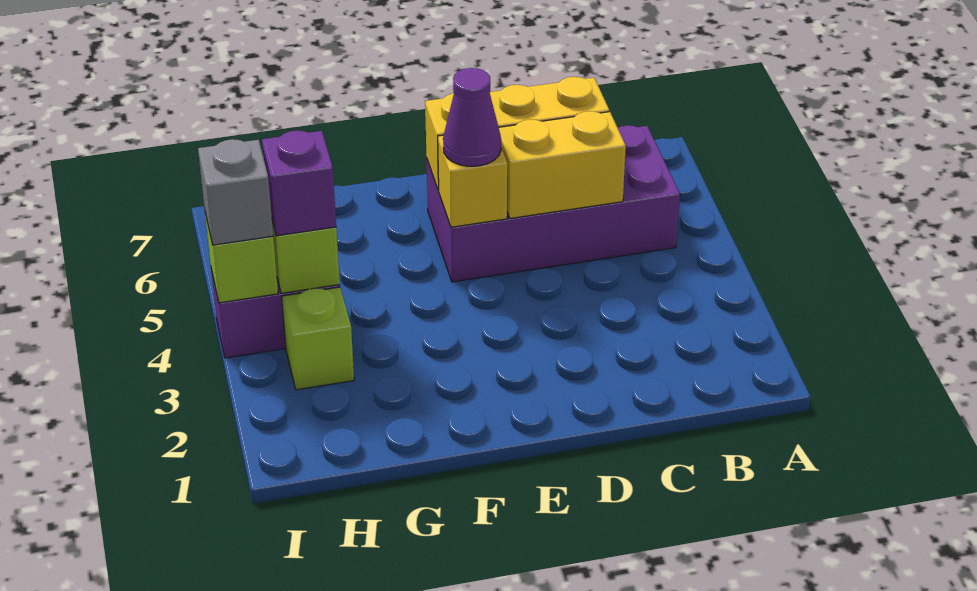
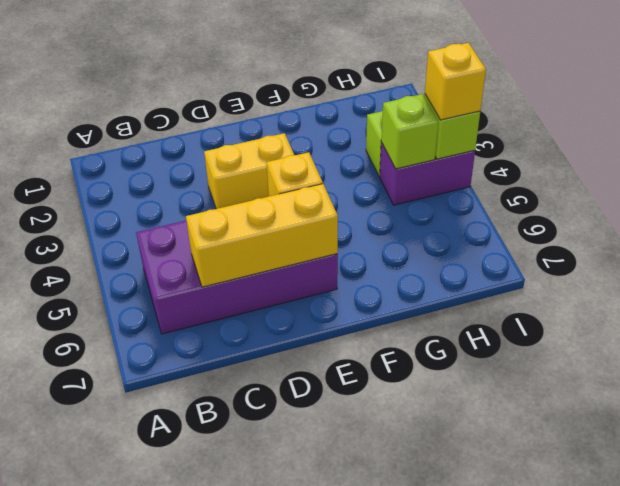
yellow 1x2 brick [499,111,626,218] -> yellow 1x2 brick moved to [204,133,294,209]
purple 1x1 cone [443,68,501,166] -> none
purple 1x1 brick [262,130,336,236] -> none
grey 1x1 brick [198,139,273,245] -> yellow 1x1 brick [425,43,486,120]

